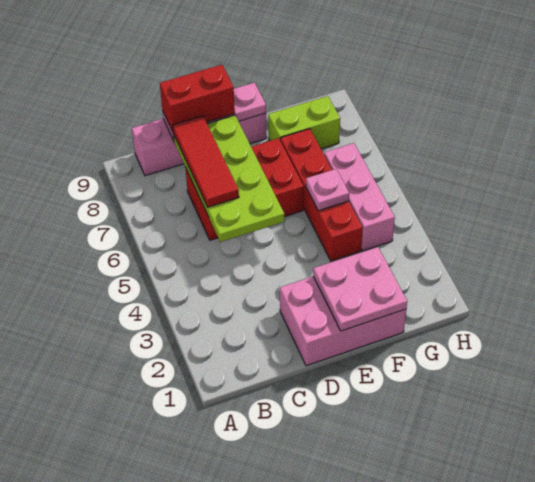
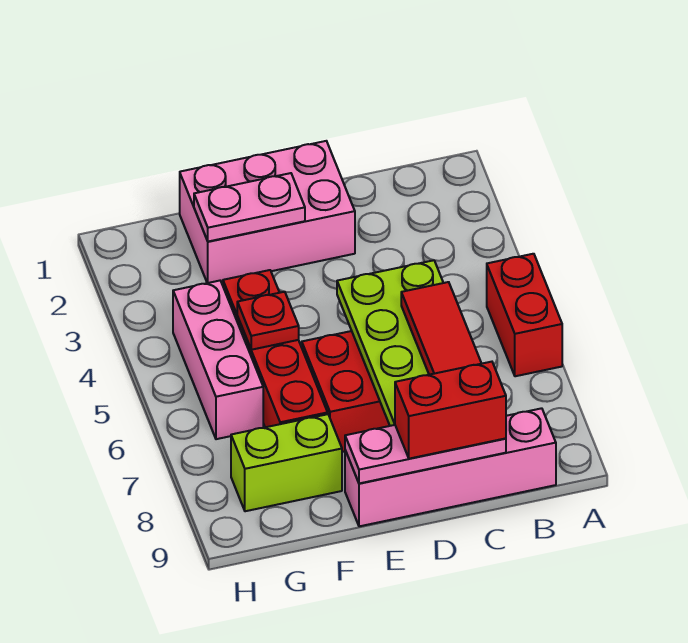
none -> red 1x2 brick [487,254,562,376]
pink 2x2 plate [313,247,407,331] -> pink 1x2 plate [194,173,305,242]
pink 1x1 plate [306,169,349,211] -> red 1x1 plate [237,292,299,350]

